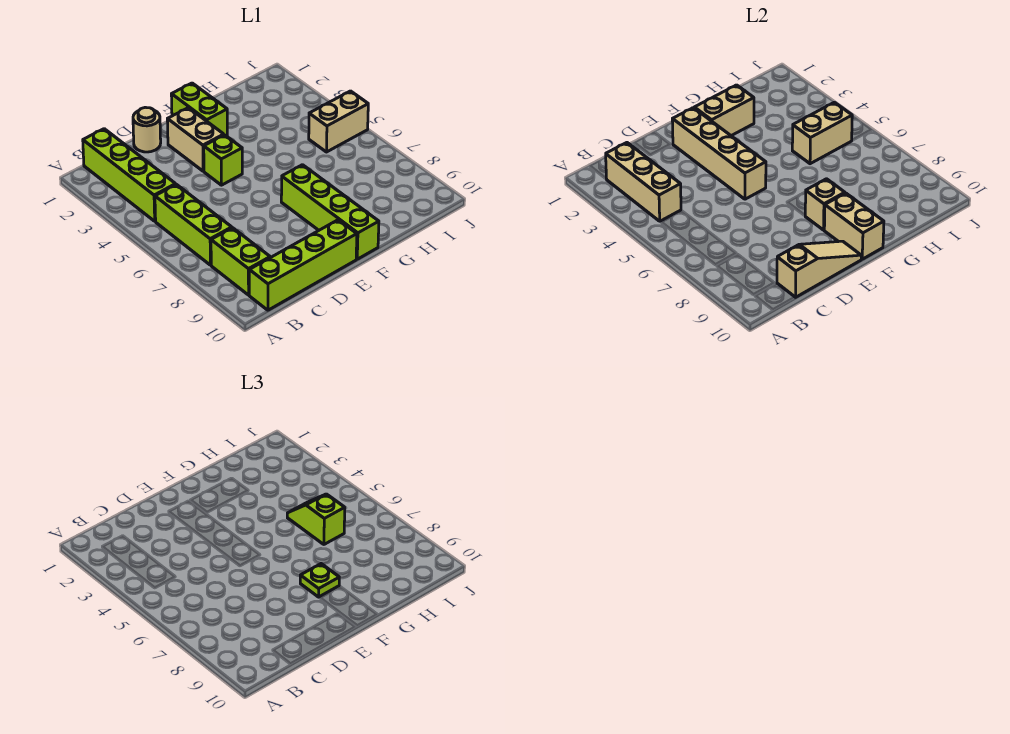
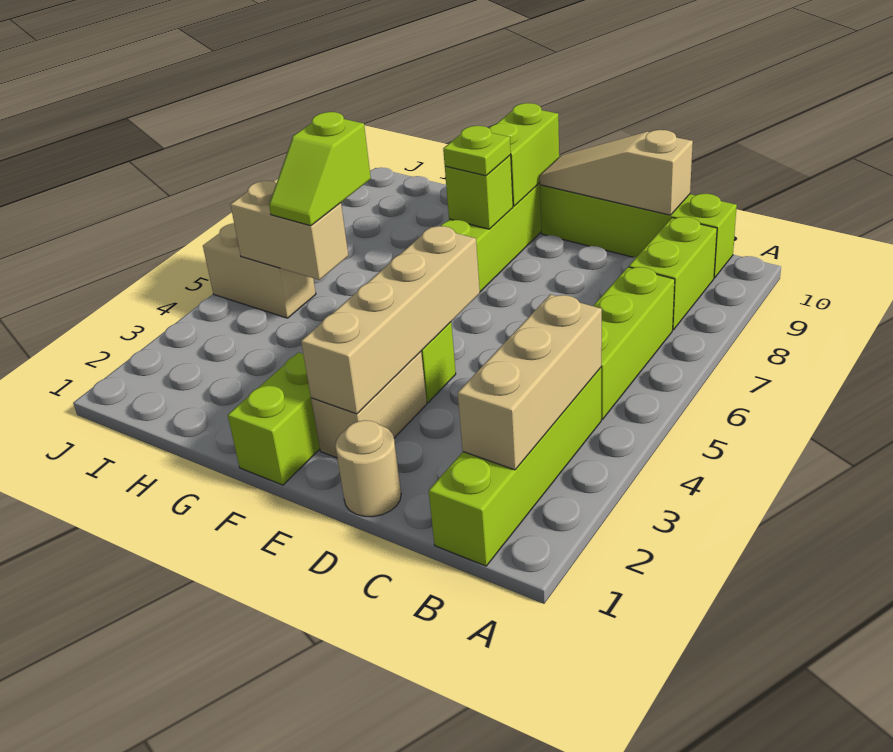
tan 1x2 brick [694,85,754,136] -> none
tan 1x1 brick [805,179,845,230] -> lime 1x1 brick [445,155,513,229]
tan 1x2 brick [824,193,884,259] -> lime 1x2 brick [489,103,559,206]

